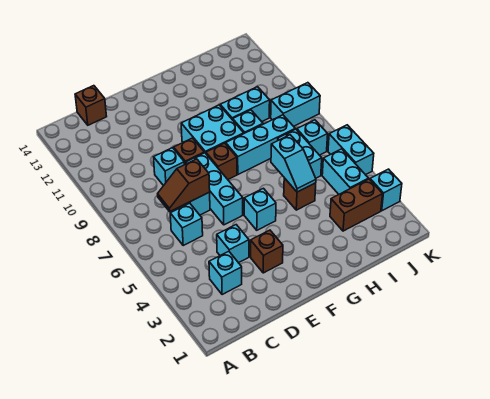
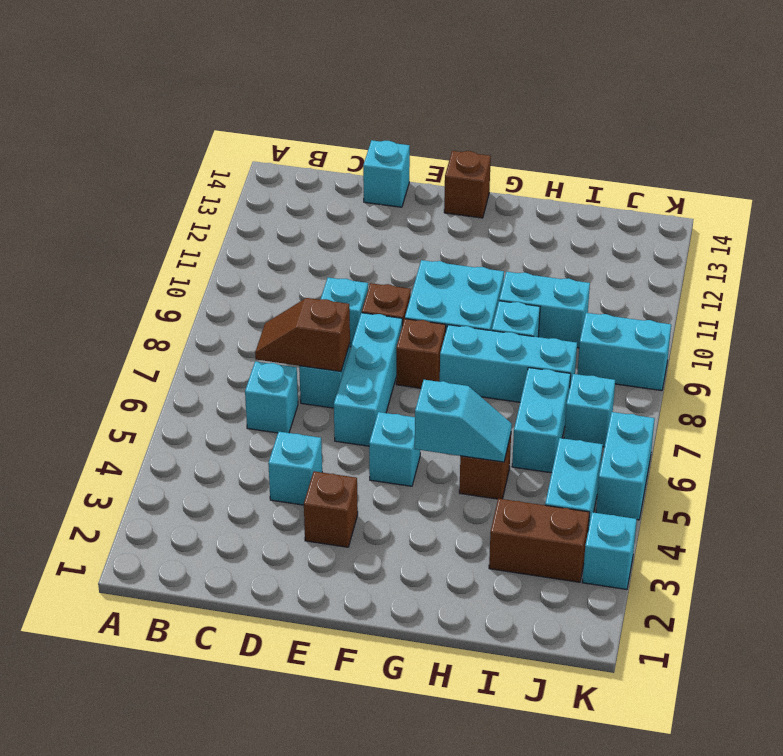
cyan 1x1 brick [209,251,242,295] -> cyan 1x1 brick moved to [363,140,410,207]
brown 1x1 brick [75,86,107,125] -> brown 1x1 brick moved to [444,151,491,218]
cyan 1x2 slope [271,135,316,192] -> cyan 1x2 slope turned to [415,380,512,462]

